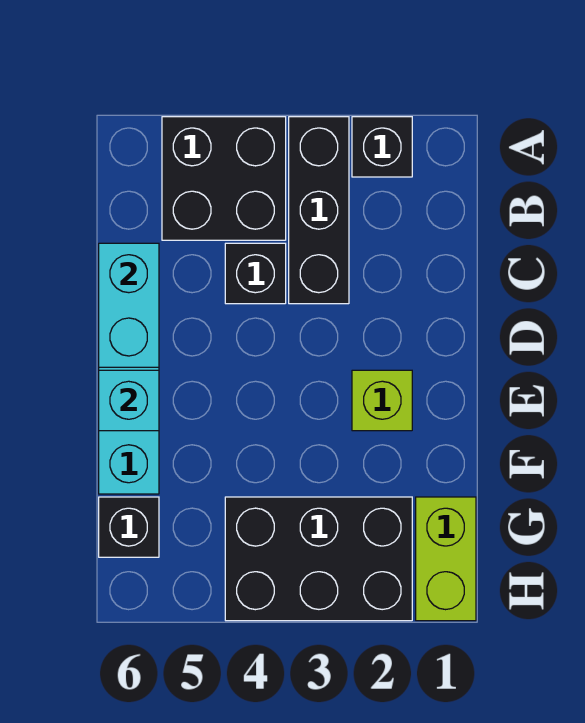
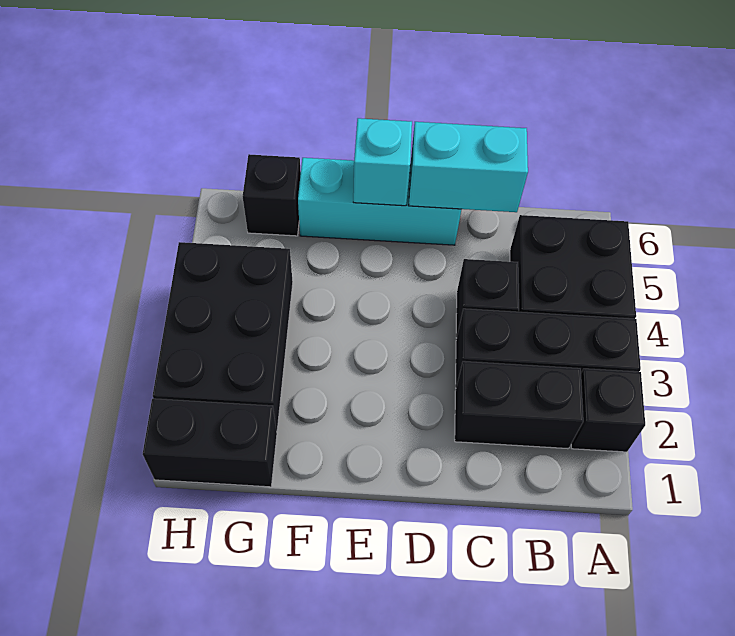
none -> black 1x2 brick [455,361,583,449]
lime 1x1 brick [352,370,412,431] -> none
lime 1x2 brick [416,497,476,621] -> black 1x2 brick [143,399,277,487]

